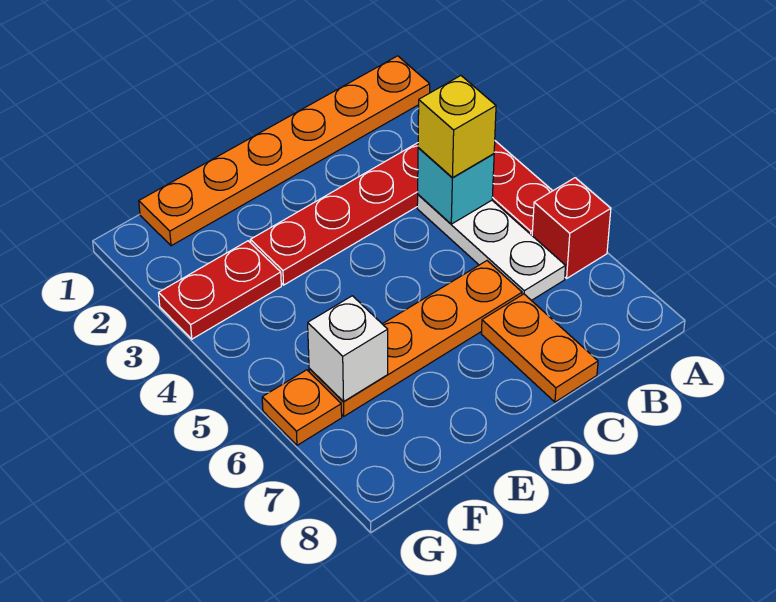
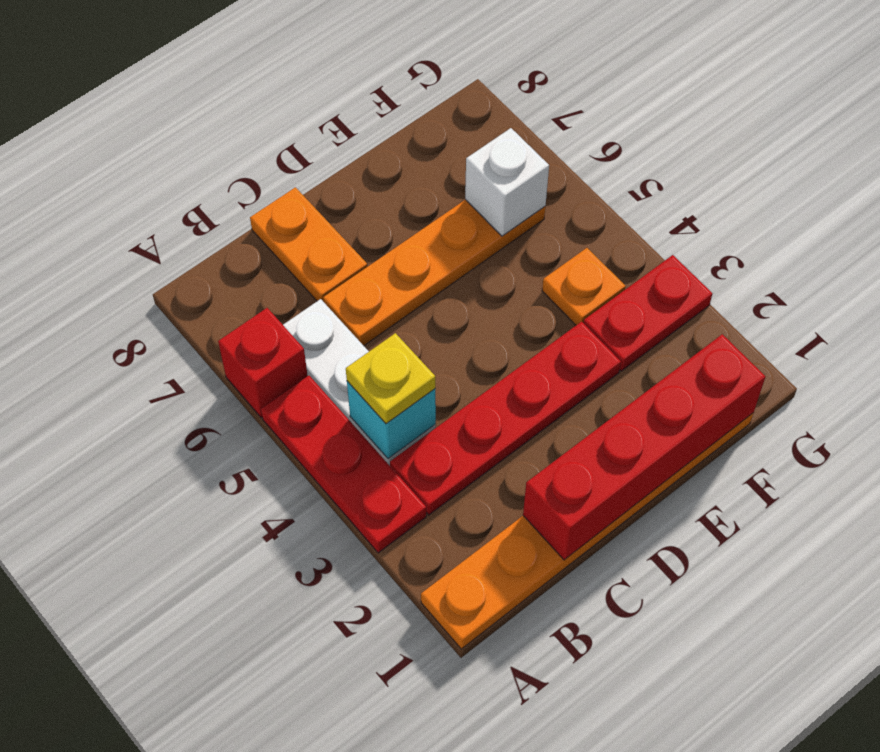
yellow 1x1 brick [418,76,496,178] -> yellow 1x1 plate [346,333,435,424]
none -> red 1x4 brick [523,334,765,560]
orange 1x1 plate [262,370,342,445] -> orange 1x1 plate moved to [542,248,626,325]

